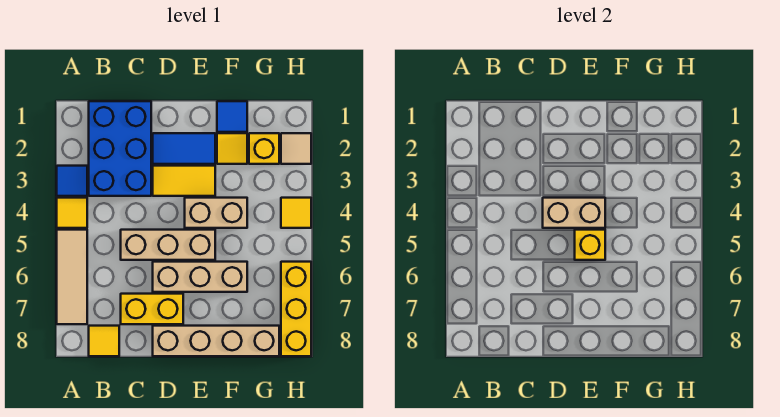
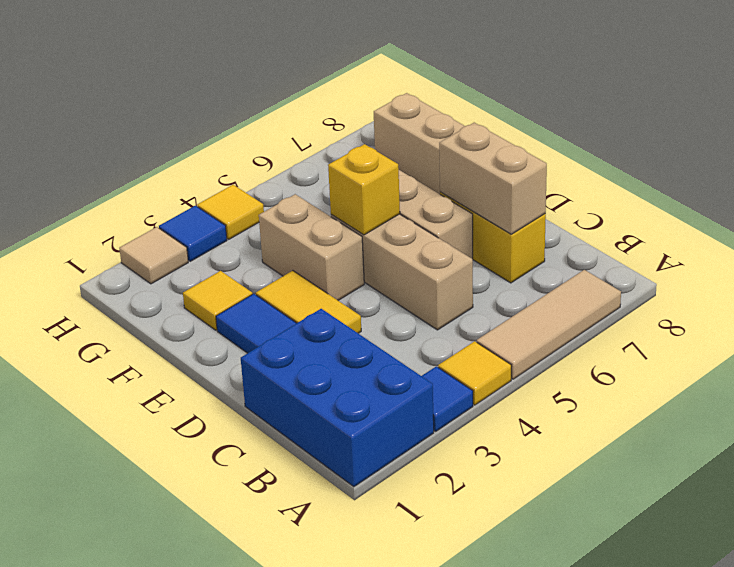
blue 2x3 brick [89,101,151,196] -> blue 2x3 brick turned to [241,309,434,487]
yellow 1x1 tile [89,326,119,356] -> none
tan 1x2 brick [543,198,605,228] -> tan 1x2 brick moved to [439,123,547,234]
blue 1x1 tile [217,101,247,132] -> blue 1x1 tile moved to [159,206,227,261]
yellow 1x1 brick [249,133,279,164] -> none
yellow 1x3 brick [281,262,311,356] -> none

